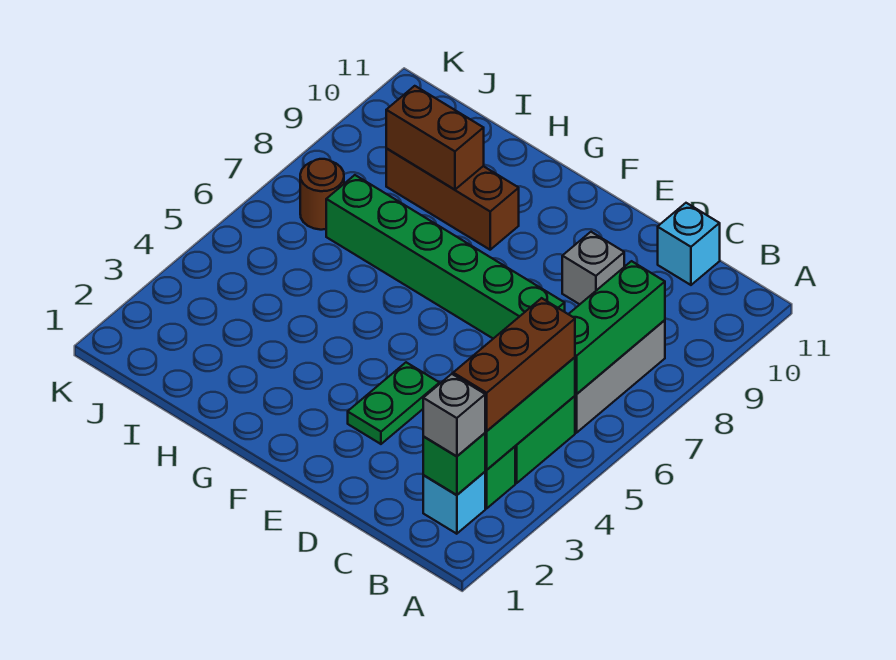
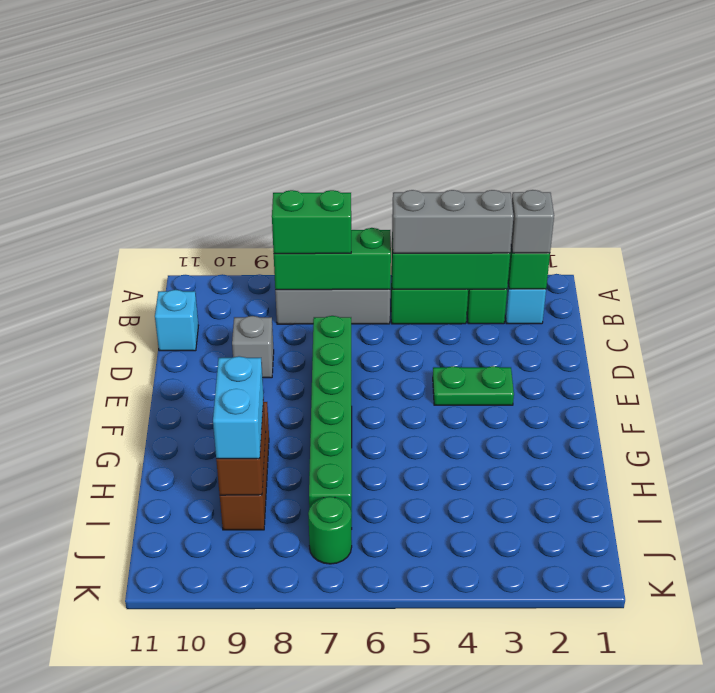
brown 1x3 brick [453,298,575,431] -> grey 1x3 brick [392,190,514,253]
none -> green 1x2 brick [272,190,351,254]
none -> cyan 1x2 brick [213,356,263,459]
brown 1x1 round brick [300,159,344,230] -> green 1x1 round brick [308,497,352,564]

